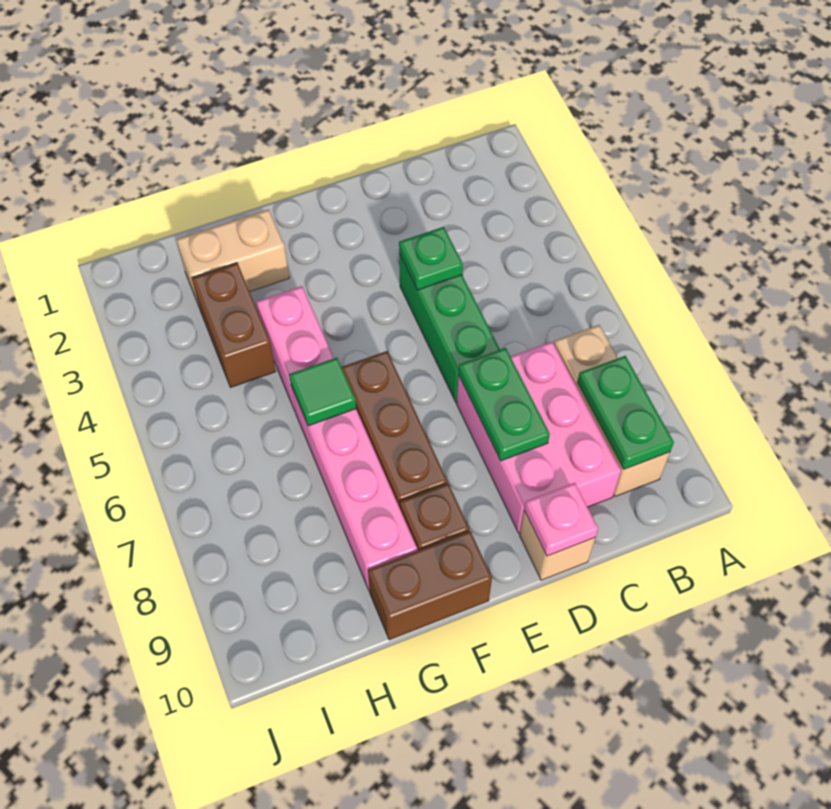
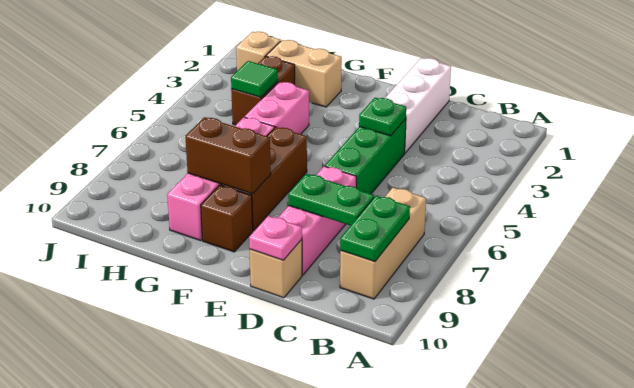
pink 2x3 brick [457,342,621,533] -> pink 1x3 brick [278,166,356,275]
none -> white 1x3 brick [385,58,451,153]
green 1x2 plate [459,348,550,461] -> green 1x2 plate turned to [288,174,374,226]
brown 1x2 brick [368,531,492,640] -> brown 1x2 brick moved to [185,117,271,194]
green 1x1 tile [289,358,356,426] -> green 1x1 tile moved to [231,61,278,97]
none -> tan 1x1 brick [236,32,281,71]

